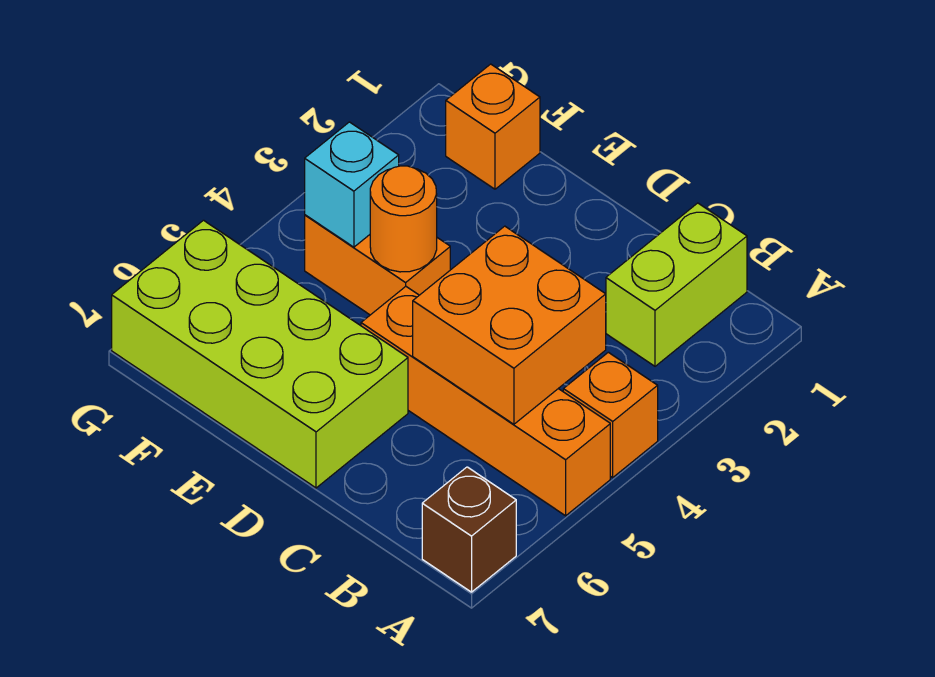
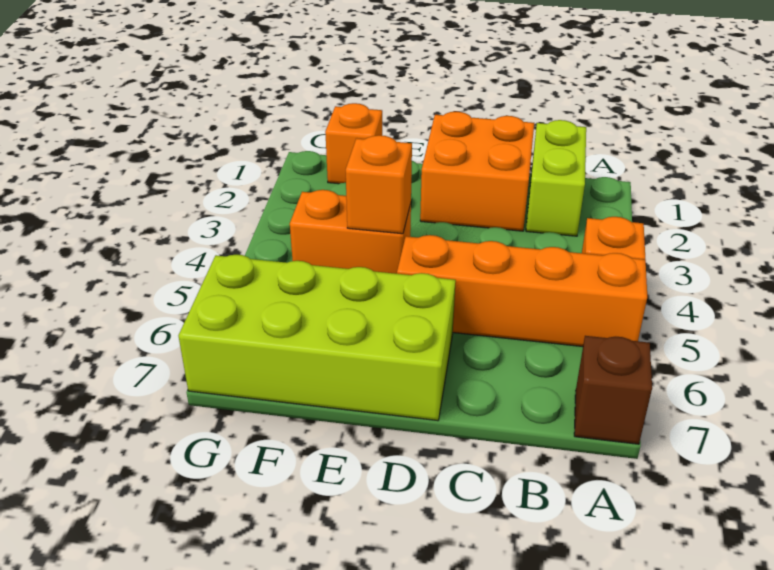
orange 2x2 brick [413,226,606,424] -> orange 2x2 brick moved to [420,112,534,231]
orange 1x1 round brick [370,166,437,272] -> orange 1x1 brick [346,135,412,234]
cyan 1x1 brick [305,122,399,247] -> none

